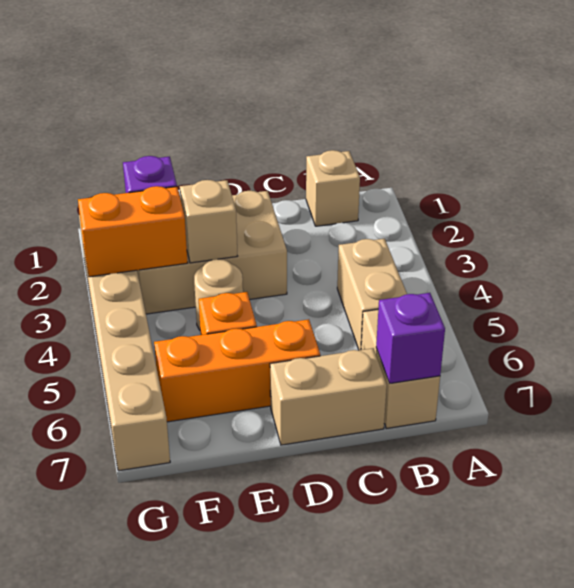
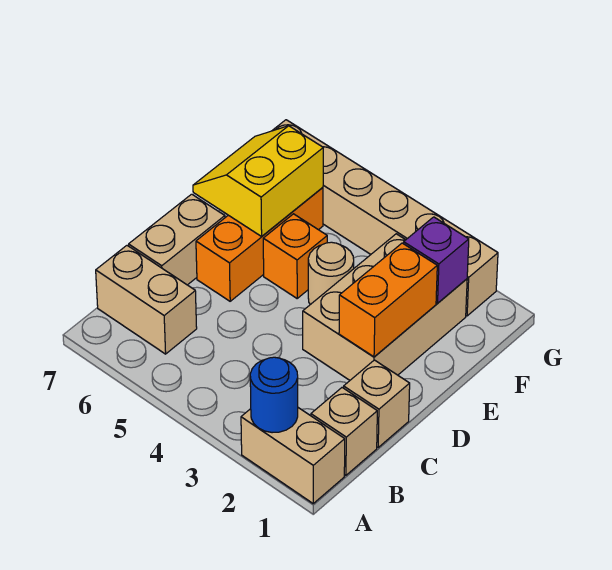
none -> blue 1x1 round brick [250,357,298,433]
tan 1x2 brick [337,239,407,350] -> tan 1x2 brick moved to [241,408,345,503]
purple 1x1 brick [376,293,445,384] -> none
tan 1x1 brick [180,180,237,263] -> tan 1x1 brick moved to [344,360,410,447]
none -> yellow 2x2 slope [193,126,323,236]
orange 1x2 brick [78,186,188,277] -> orange 1x2 brick moved to [339,243,437,357]

